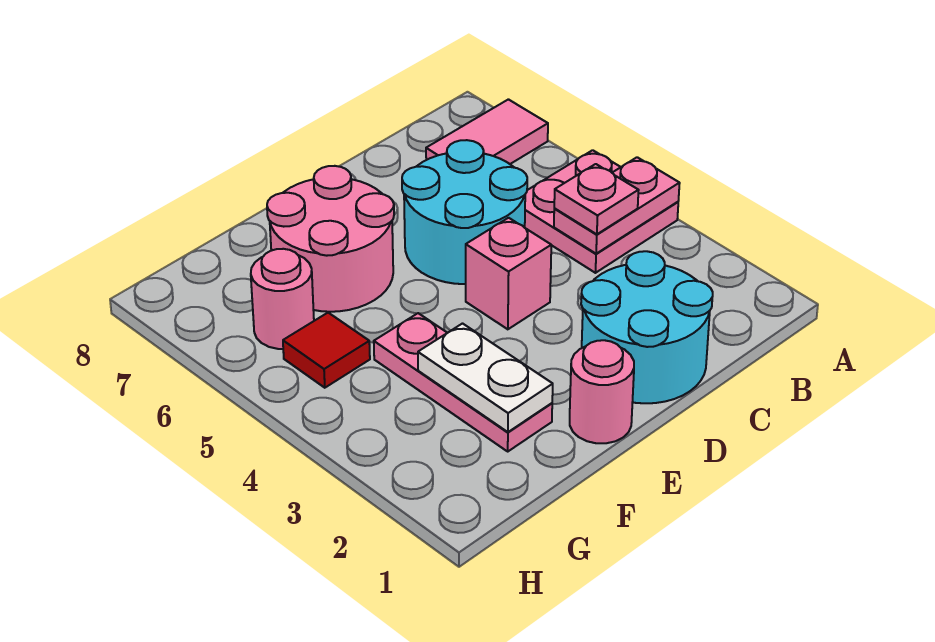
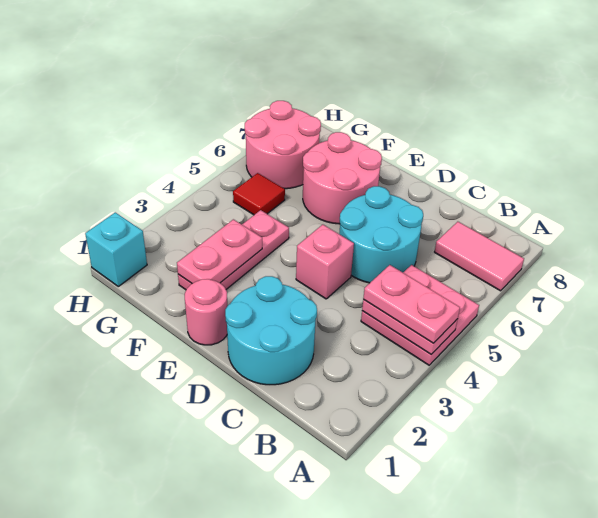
pink 1x1 plate [554,164,639,234] -> pink 1x2 plate [363,265,460,343]
white 1x2 plate [418,324,553,432] -> pink 1x2 plate [177,219,262,284]
pink 1x1 round brick [251,249,314,349] -> pink 2x2 round brick [245,101,321,189]
none -> cyan 1x1 brick [85,212,147,286]

